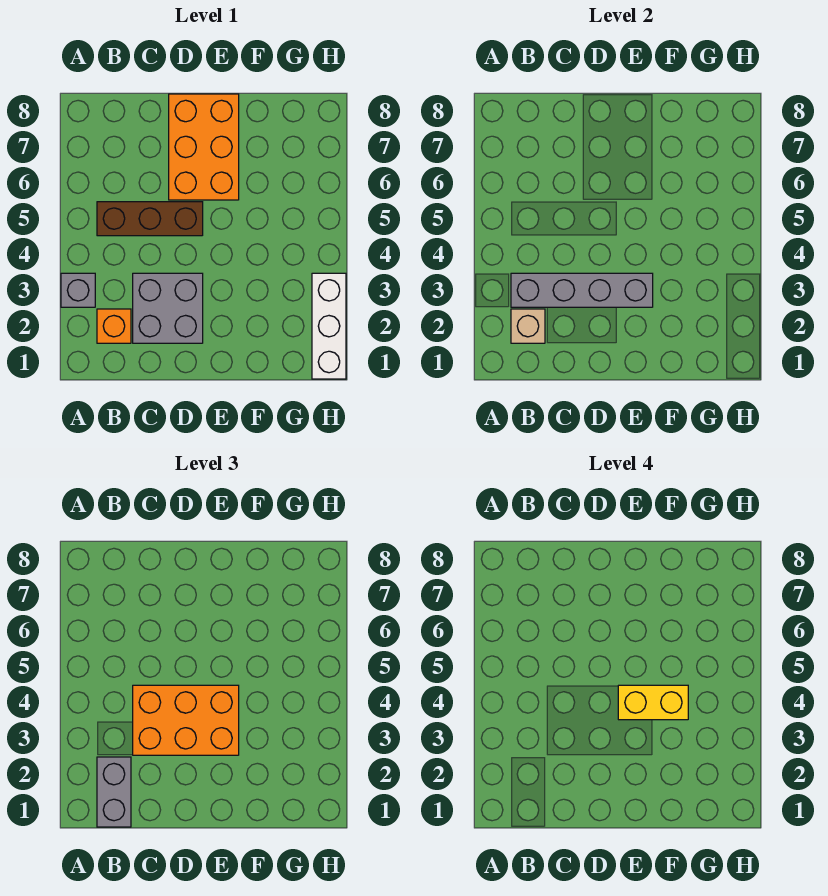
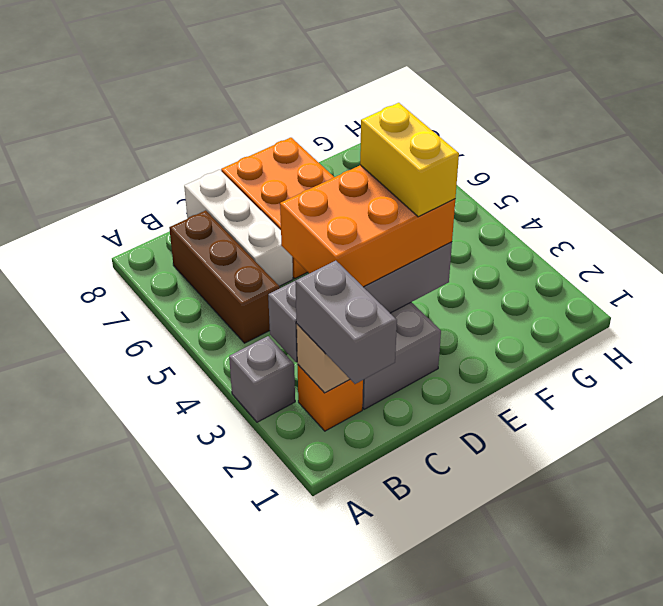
brown 1x3 brick [97,202,203,236] -> brown 1x3 brick turned to [169,210,280,343]
yellow 1x2 brick [618,685,688,720] -> yellow 1x2 brick turned to [360,103,459,217]
white 1x3 brick [312,273,346,379] -> white 1x3 brick moved to [184,170,293,286]

